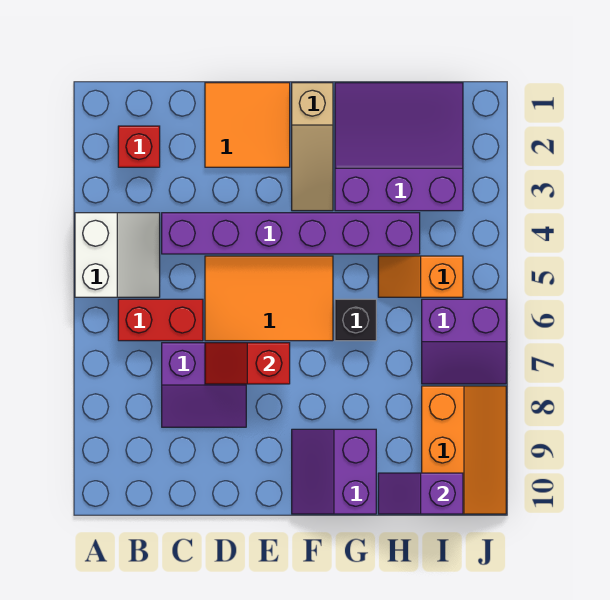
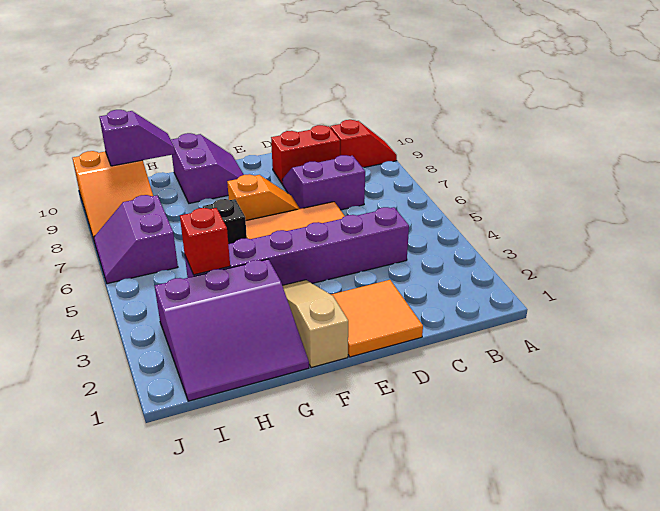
white 2x2 slope [75,213,160,297] -> none
red 1x1 brick [118,126,160,167] -> red 1x1 brick moved to [180,208,230,275]
red 1x2 brick [118,299,203,341] -> red 1x2 brick moved to [271,125,340,184]
red 1x2 slope [205,343,290,384] -> red 1x2 slope moved to [330,120,397,167]
orange 1x2 slope [378,256,463,297] -> orange 1x2 slope moved to [227,174,300,220]
purple 2x2 slope [422,299,506,384] -> purple 2x2 slope turned to [94,195,178,284]
orange 2x3 slope [422,386,506,514] -> orange 2x3 slope turned to [72,151,153,239]

